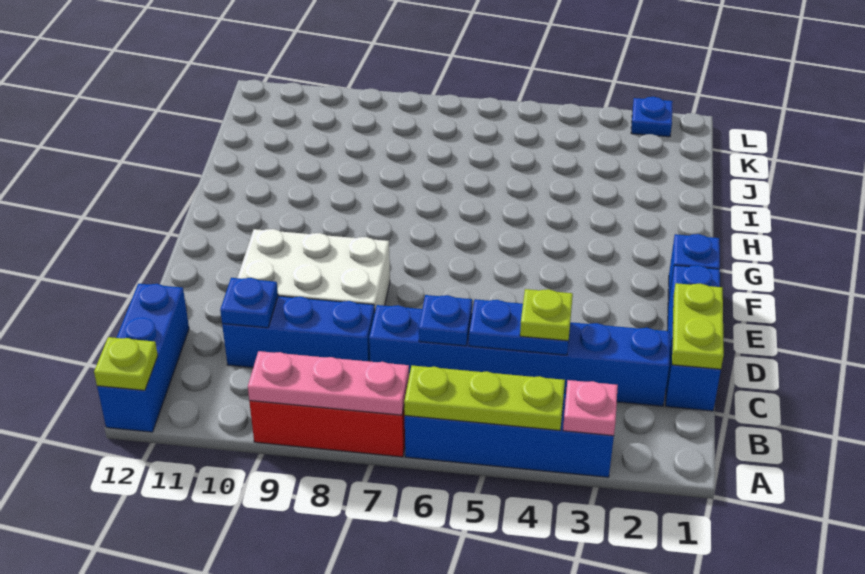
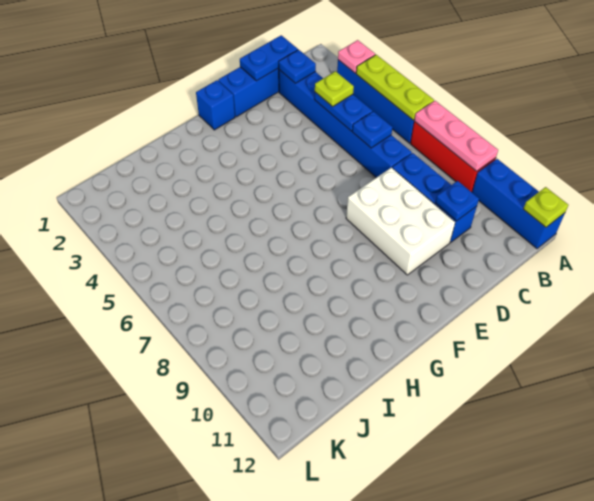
blue 1x3 brick [97,284,189,432] -> blue 1x3 brick turned to [472,159,565,249]
lime 1x2 plate [672,283,724,369] -> blue 1x2 plate [240,35,298,81]
blue 1x1 plate [631,97,673,137] -> blue 1x1 plate moved to [279,50,316,83]

